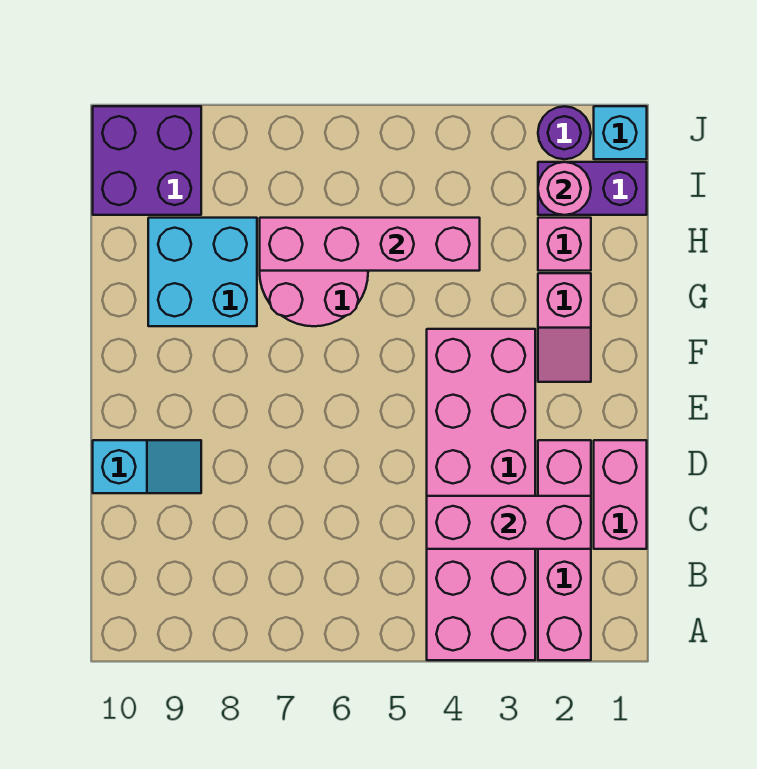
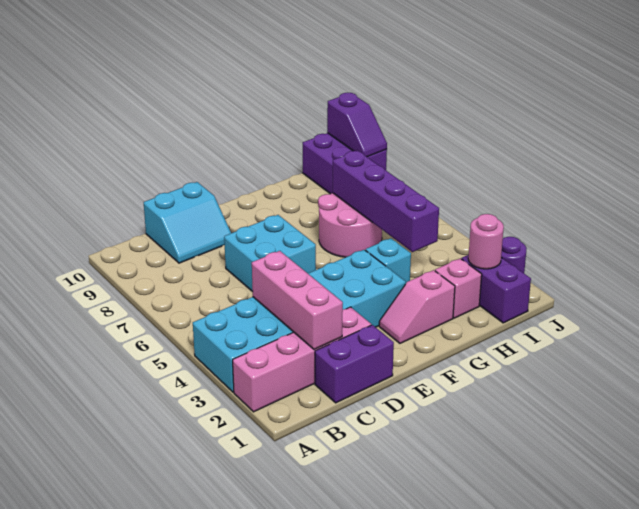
pink 2x6 brick [427,329,535,660] -> cyan 2x6 brick [193,250,406,392]
pink 1x2 brick [594,440,647,549] -> purple 1x2 brick [315,325,394,403]
cyan 1x2 slope [93,440,201,493] -> cyan 2x2 slope [144,182,231,263]
cyan 2x2 brick [148,218,257,326] -> cyan 2x2 brick moved to [224,215,316,292]
pink 1x4 brick [260,218,480,271] -> purple 1x4 brick [332,151,439,252]
cyan 1x1 brick [594,106,647,159] -> cyan 1x1 brick moved to [365,238,411,284]
none -> purple 1x2 slope [327,93,387,157]

